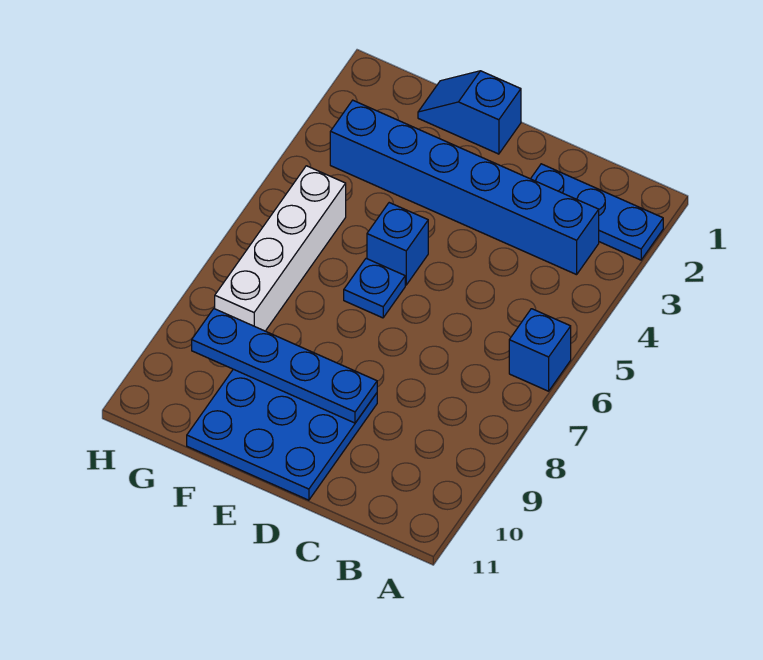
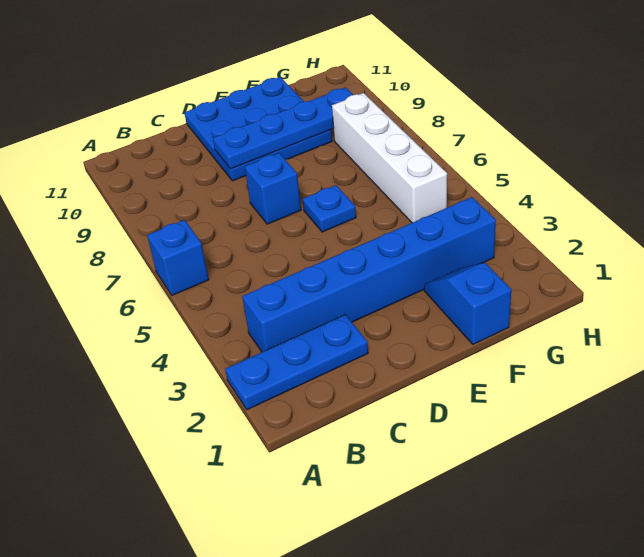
blue 1x2 slope [418,71,521,154] -> blue 1x2 slope turned to [424,263,511,344]
blue 1x1 brick [367,203,428,285] -> blue 1x1 brick moved to [245,153,301,224]

